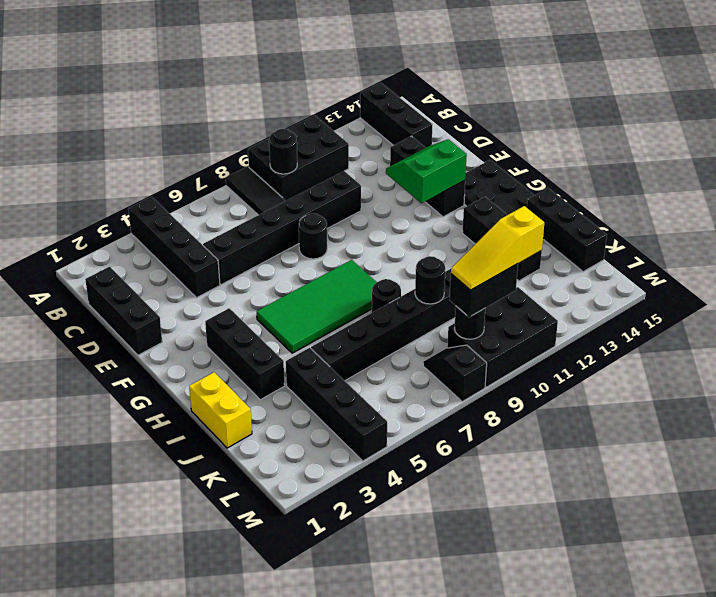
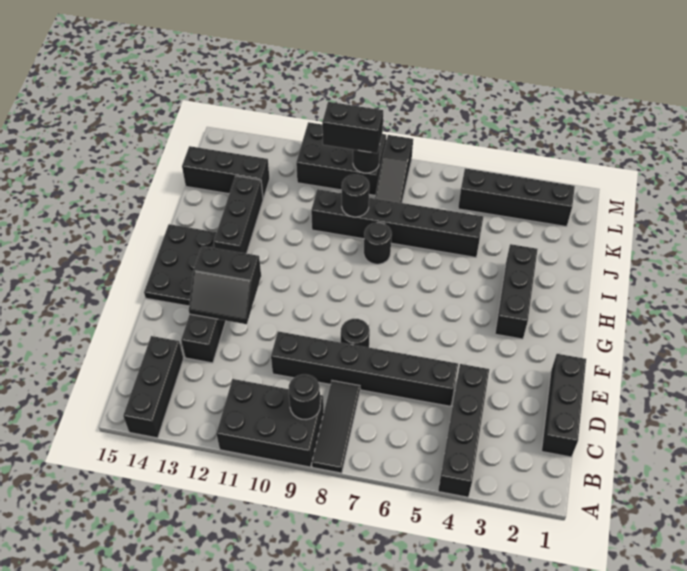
green 2x2 slope [386,139,467,203] -> black 2x2 slope [189,246,261,324]
green 2x4 tile [257,260,377,353] -> none
yellow 1x2 brick [189,372,252,448] -> none
black 1x3 brick [527,188,607,272] -> black 1x3 brick turned to [182,146,270,199]
black 1x4 brick [286,348,387,461] -> black 1x4 brick turned to [458,168,575,227]
black 1x2 slope [423,345,487,401] -> black 1x3 slope [375,135,413,203]
yellow 1x3 slope [451,206,544,290] -> none

